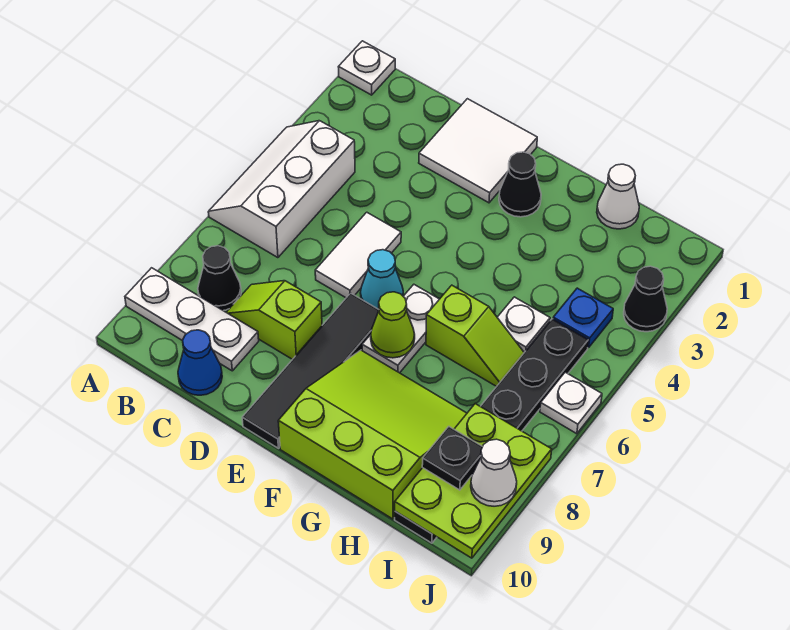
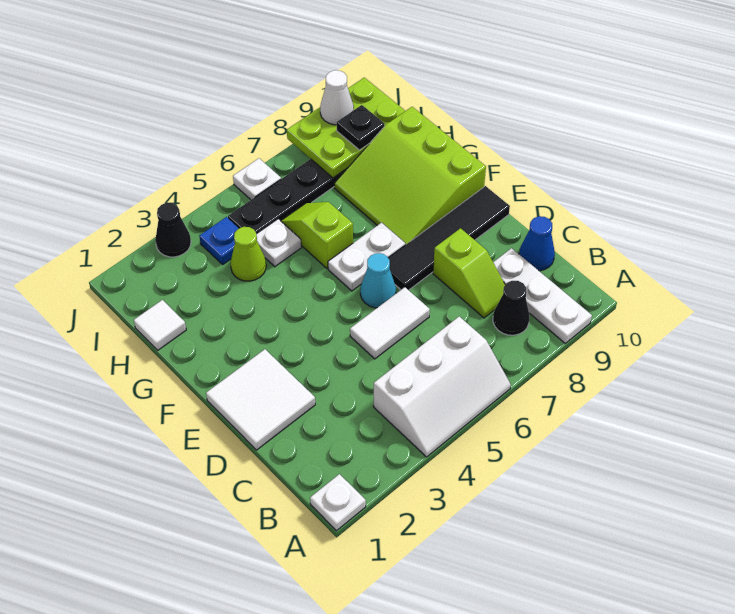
black 1x1 cone [499,152,541,217] -> none
lime 1x1 cone [371,292,415,358] -> lime 1x1 cone moved to [231,227,266,281]
white 1x1 cone [597,164,639,229] -> white 1x1 tile [134,300,186,350]

